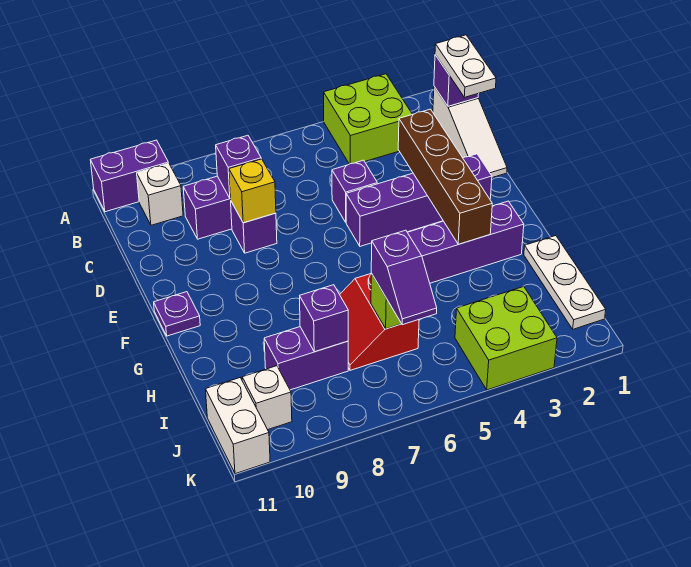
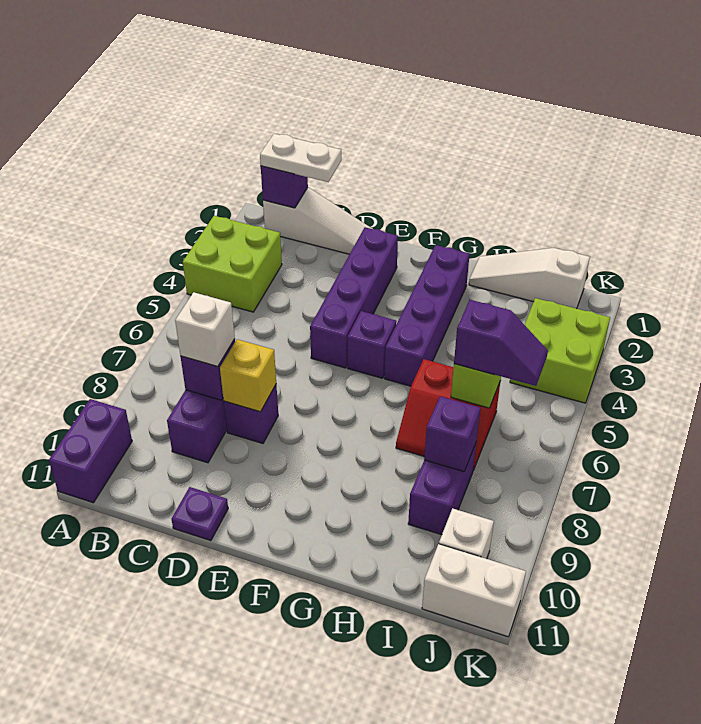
white 1x1 brick [137,163,183,225] -> white 1x1 brick moved to [175,292,235,366]
brown 1x4 brick [398,109,492,244] -> none
purple 1x1 brick [332,160,377,222] -> purple 1x1 brick moved to [348,311,396,378]
purple 1x1 plate [154,292,200,336] -> purple 1x1 plate moved to [172,487,228,541]
white 1x3 plate [524,236,606,329] -> white 1x3 slope [469,248,590,309]

